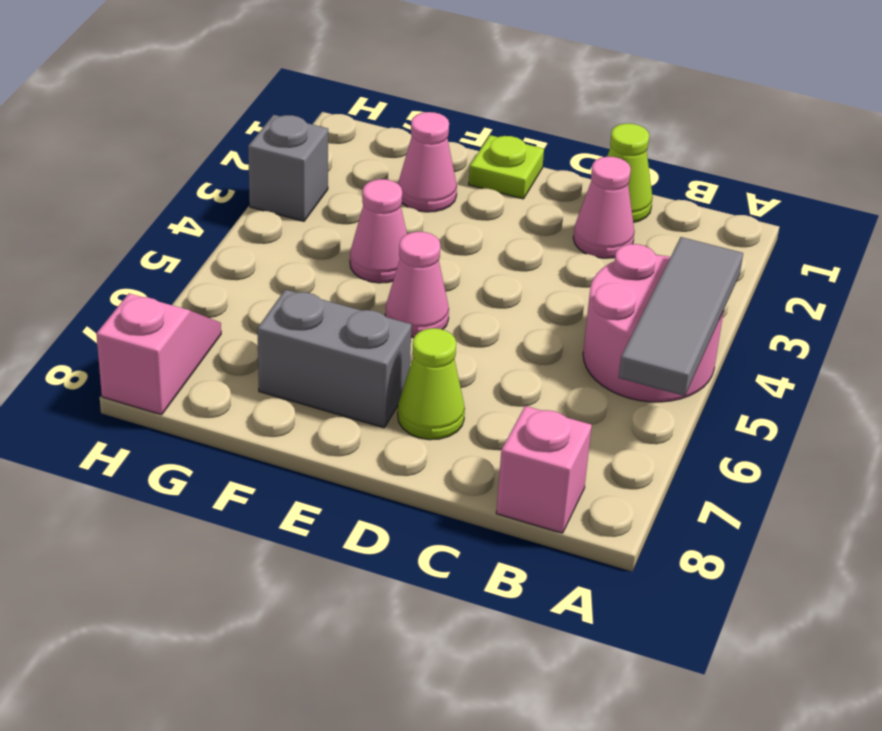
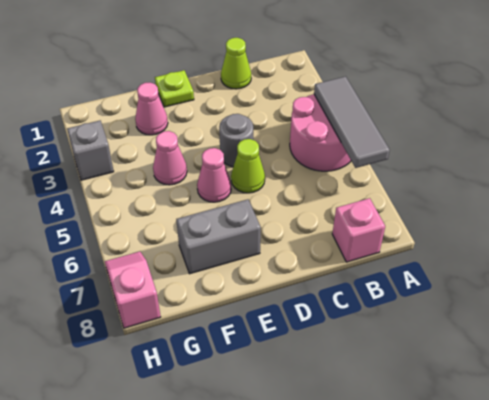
pink 1x1 cone [573,157,635,258] -> none
none -> grey 1x1 round brick [219,114,253,167]
lime 1x1 cone [398,328,465,440] -> lime 1x1 cone moved to [231,139,265,193]

